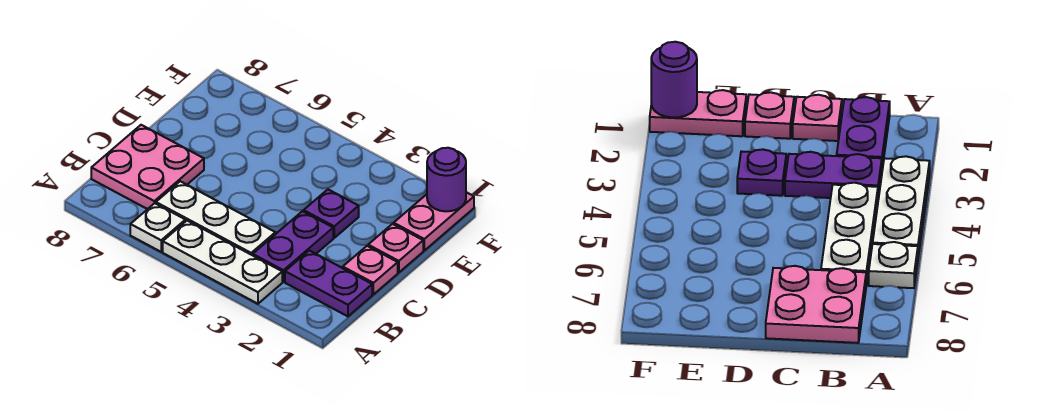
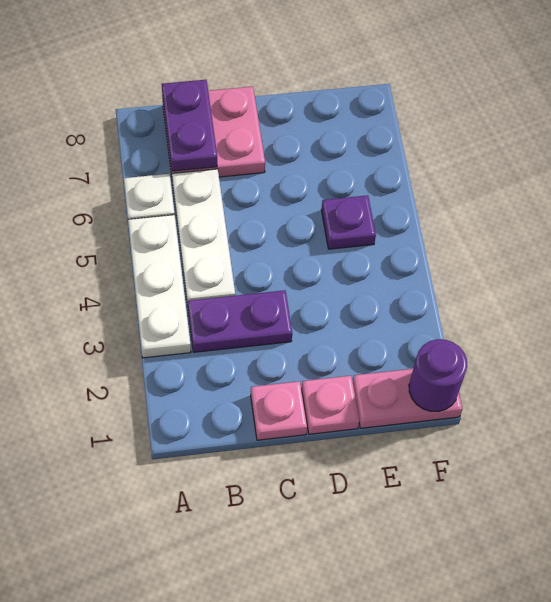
purple 1x2 plate [285,250,372,316] -> purple 1x2 plate moved to [162,80,217,171]
purple 1x1 plate [304,189,359,238] -> purple 1x1 plate moved to [321,195,376,249]

